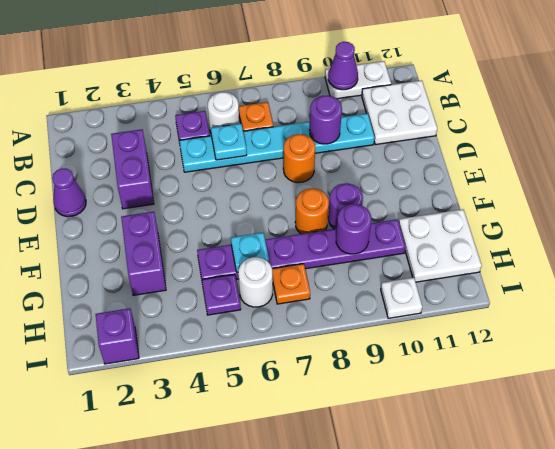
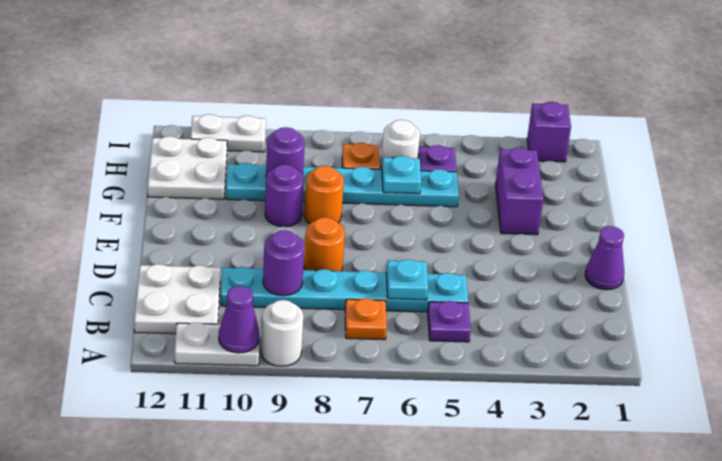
white 1x1 round brick [208,92,239,132] -> white 1x1 round brick moved to [261,300,303,366]
purple 1x2 brick [111,129,154,209] -> none
purple 1x6 plate [197,219,405,279] -> cyan 1x6 plate [226,163,459,207]
white 1x1 plate [381,278,422,318] -> white 1x2 plate [191,114,266,152]

